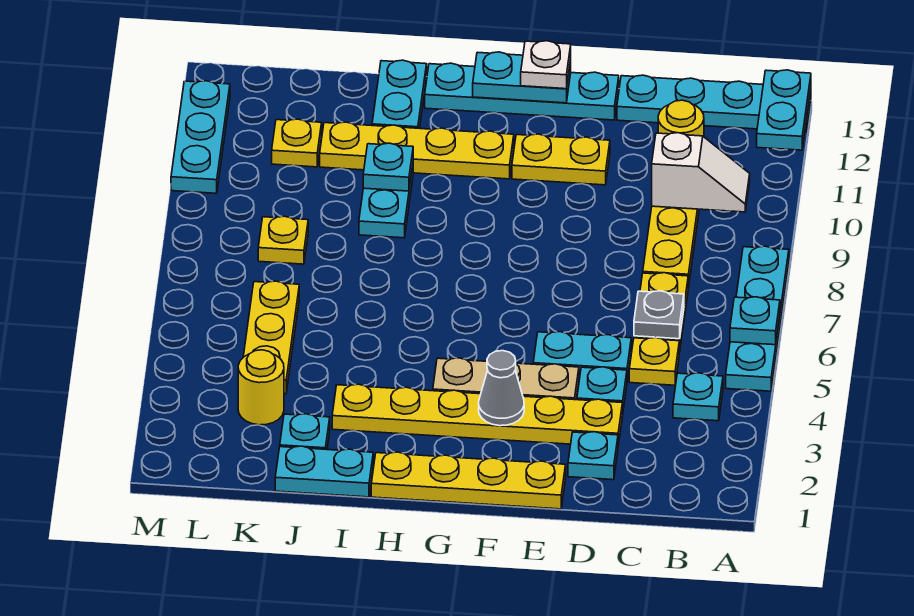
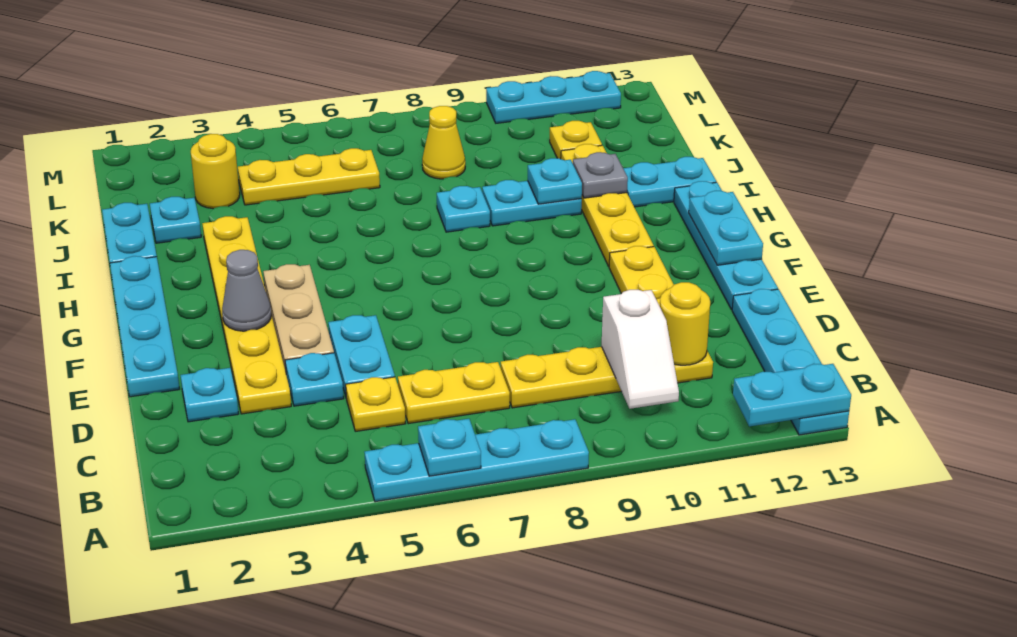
cyan 1x1 plate [673,373,723,421] -> cyan 1x1 plate moved to [437,186,490,232]
grey 1x1 plate [634,291,684,339] -> grey 1x1 plate moved to [573,152,628,198]
yellow 1x4 plate [371,452,566,509] -> cyan 1x4 plate [110,256,179,397]
white 1x1 plate [521,41,571,89] -> none
yellow 1x1 plate [258,216,308,264] -> yellow 1x1 cone [422,106,465,179]

